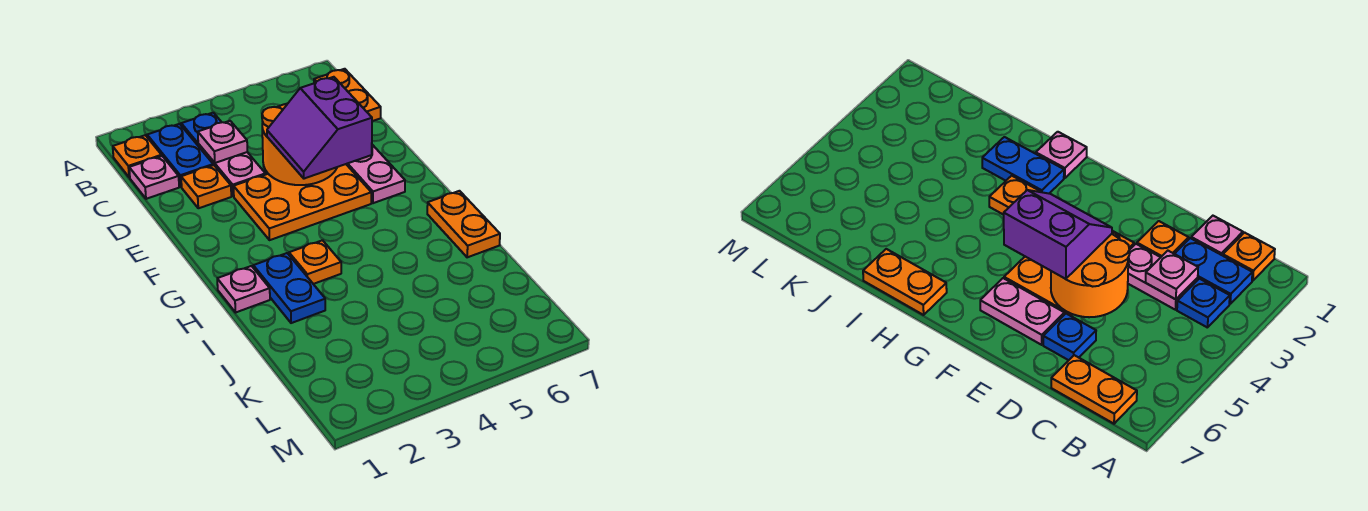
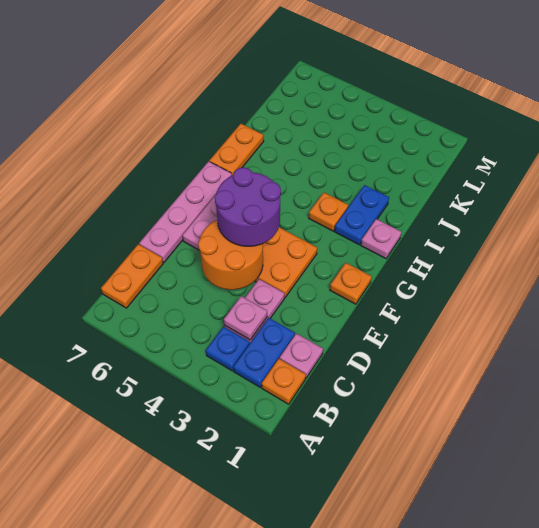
orange 1x1 plate [181,165,231,208] -> orange 1x1 plate moved to [330,263,372,304]
blue 1x1 plate [1043,314,1096,360] -> none
none -> pink 1x4 plate [139,161,232,262]
purple 2x2 slope [267,77,372,179] -> purple 2x2 round brick [215,167,281,246]

